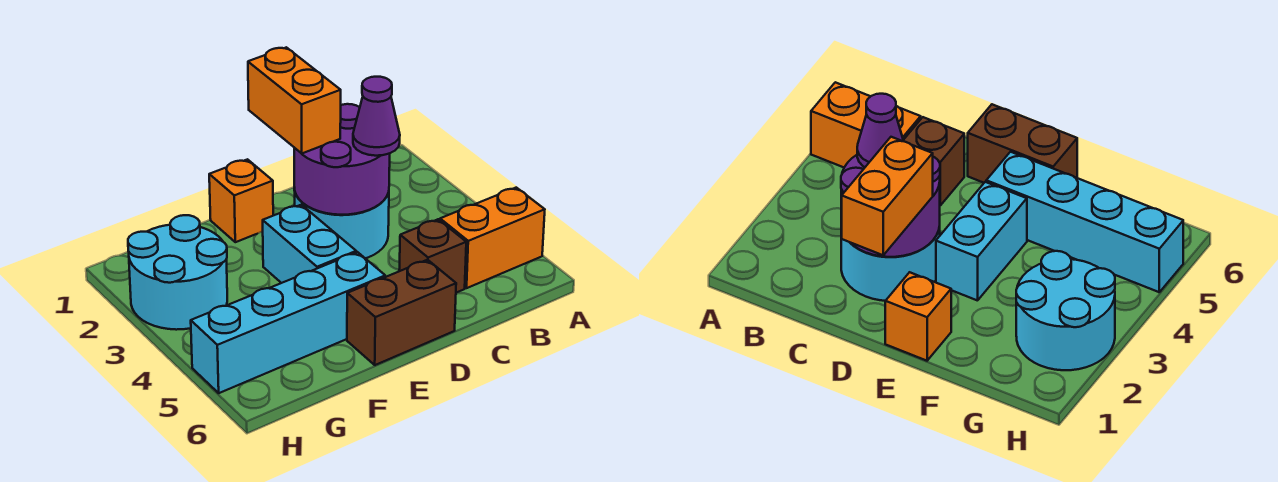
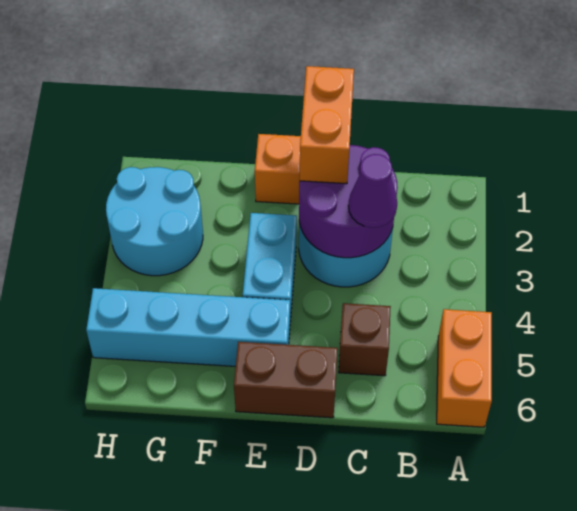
orange 1x2 brick [440,188,545,288] -> orange 1x2 brick turned to [437,309,492,427]

